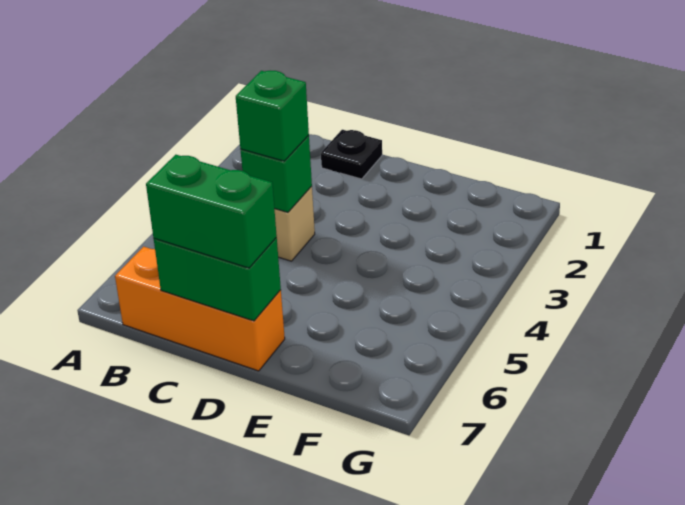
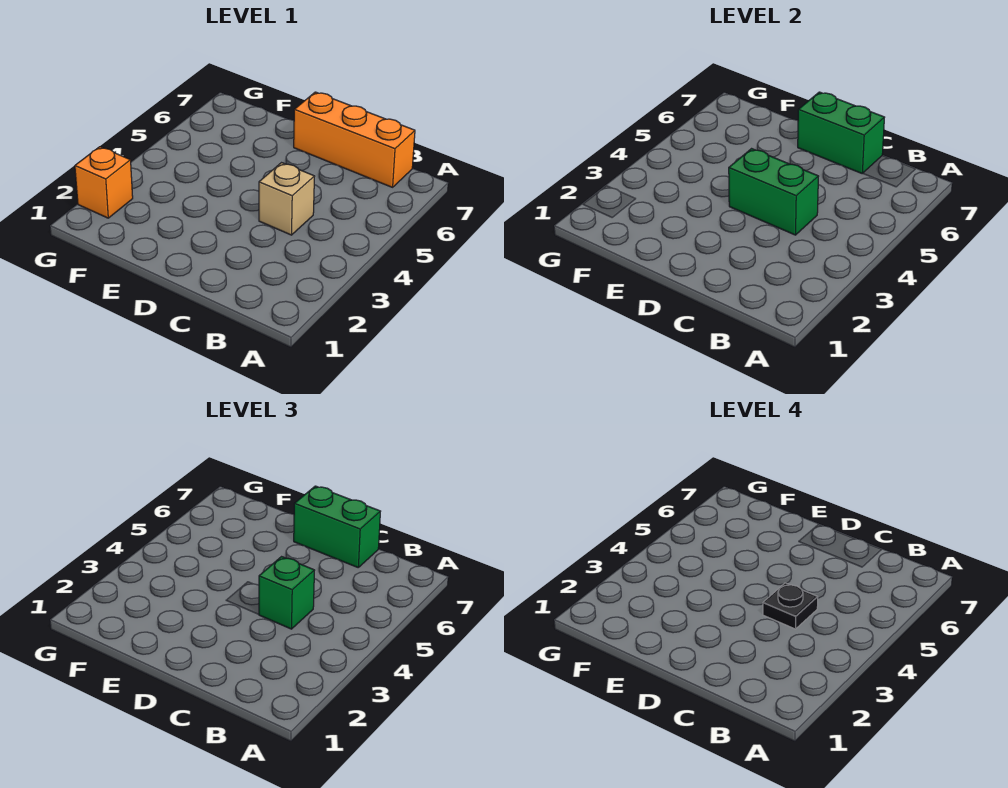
black 1x1 plate [321,130,382,179] -> black 1x1 plate moved to [763,583,818,629]
green 1x1 brick [241,135,312,212] -> green 1x2 brick [729,149,819,235]
none -> orange 1x1 brick [75,147,133,218]

